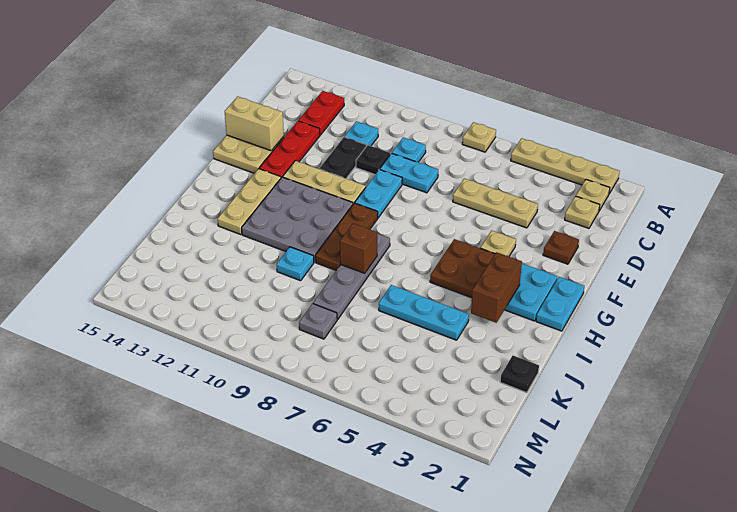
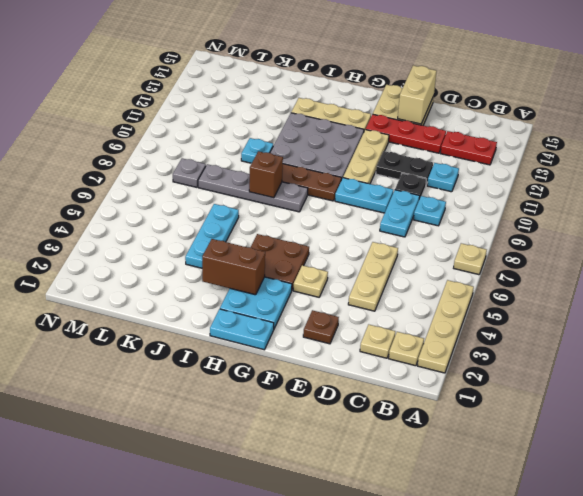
black 1x1 plate [500,356,539,393] -> none

